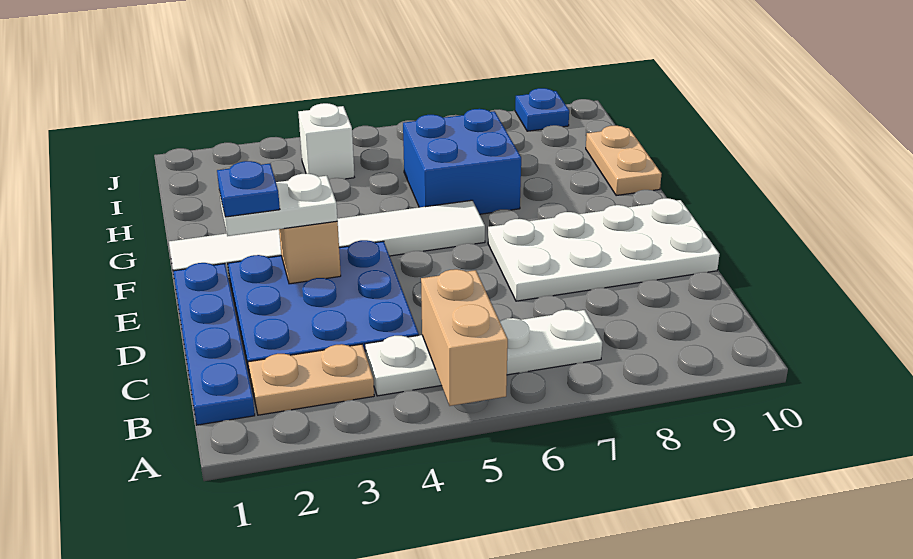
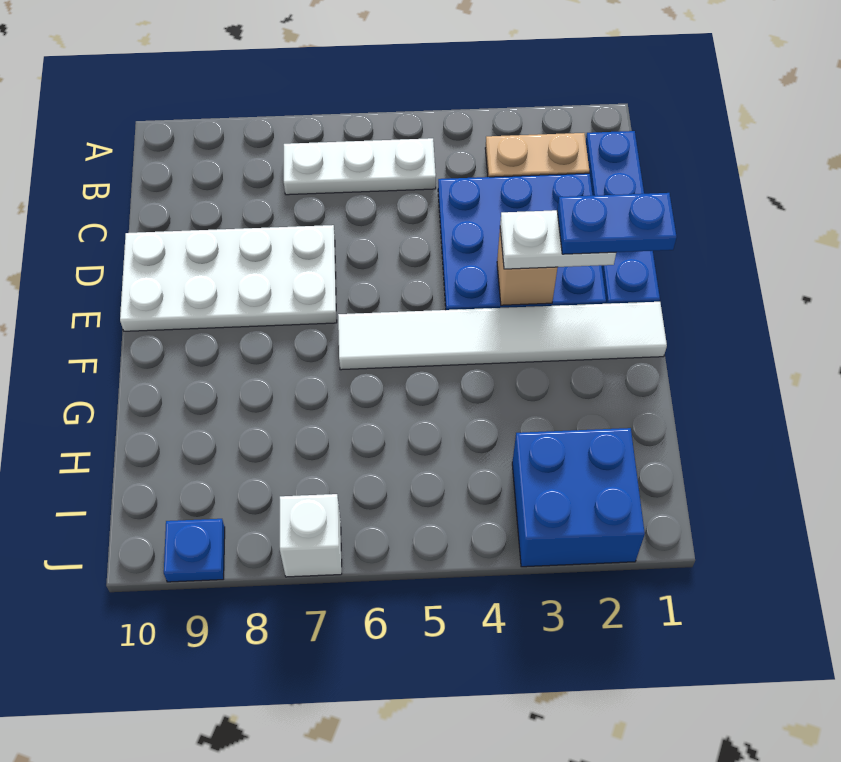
tan 1x2 brick [421,269,508,406] -> none
white 1x4 plate [365,310,602,396] -> white 1x3 plate [284,138,436,195]
blue 1x1 plate [217,161,280,217] -> blue 1x2 plate [557,193,677,254]
blue 2x2 brick [403,109,521,214] -> blue 2x2 brick moved to [512,428,645,567]
tan 1x2 plate [586,126,662,196] -> none
white 1x1 brick [298,103,354,179] -> white 1x1 brick moved to [280,494,342,577]

